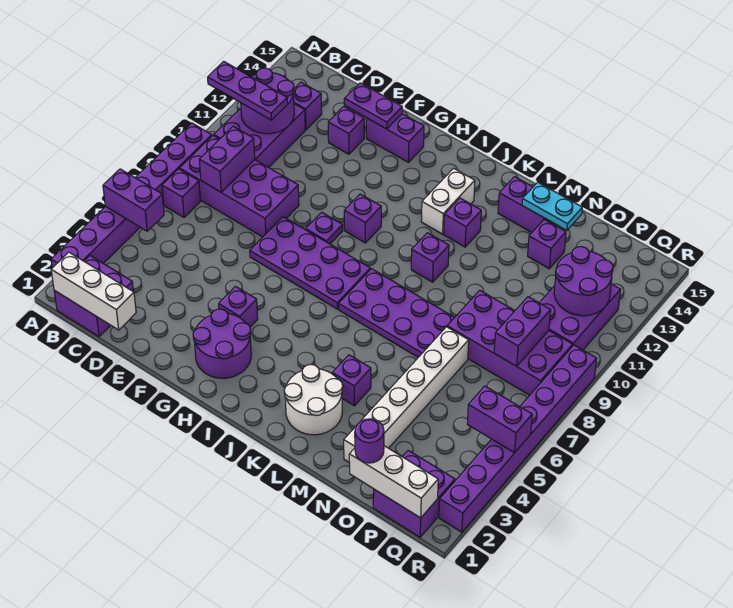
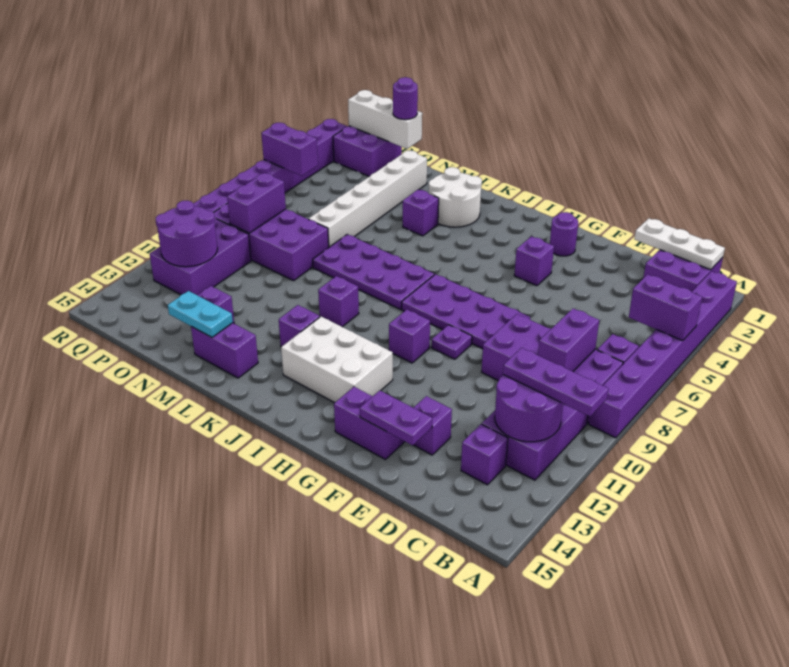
white 1x3 brick [51,252,136,330] -> white 1x3 plate [634,218,725,270]
purple 2x2 round brick [193,309,251,378] -> purple 1x1 round brick [550,212,578,256]
white 1x2 brick [421,168,475,234] -> white 2x3 brick [281,317,393,403]

